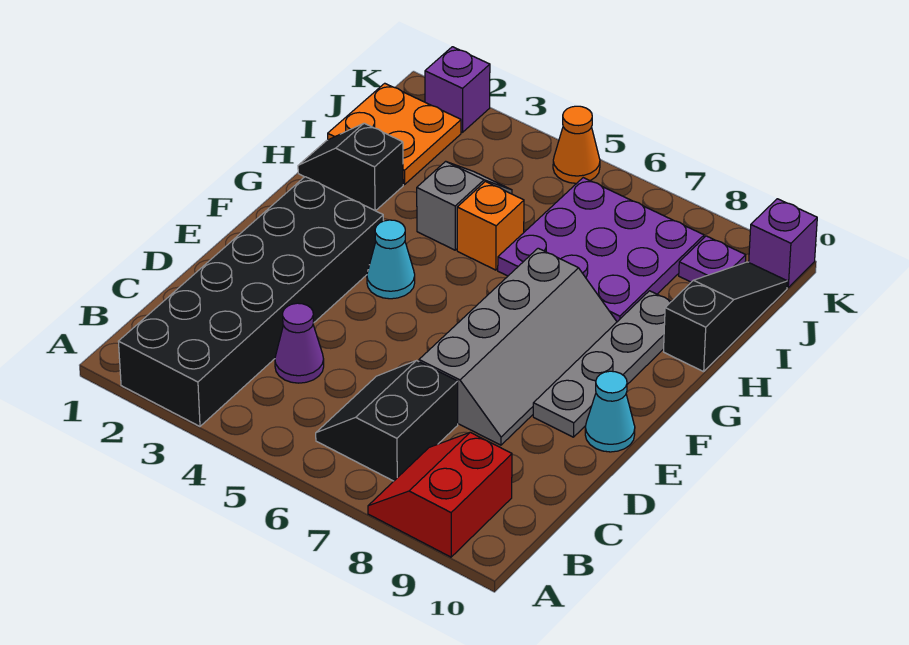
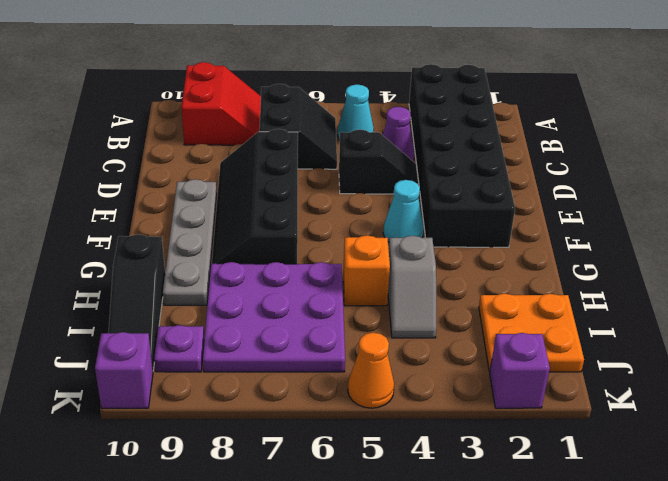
grey 2x4 slope [419,248,617,445] -> black 2x4 slope [212,129,298,264]
cyan 1x1 cone [585,371,635,452] -> cyan 1x1 cone moved to [338,85,374,140]
black 1x2 slope [298,123,403,211] -> black 1x2 slope moved to [339,130,419,194]

